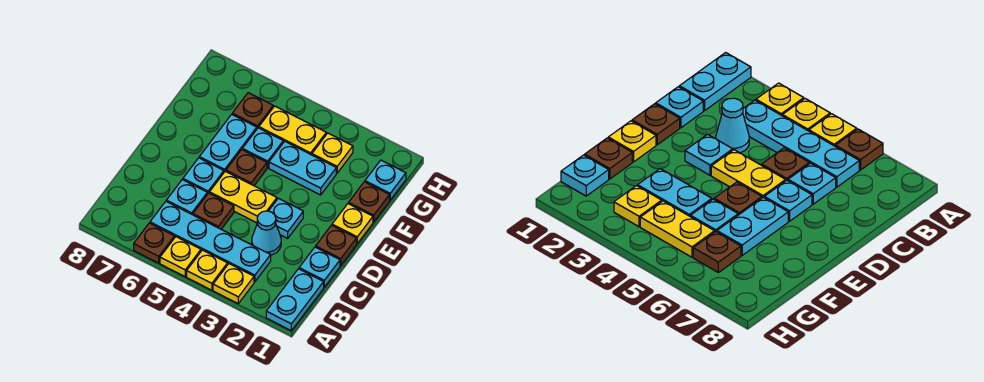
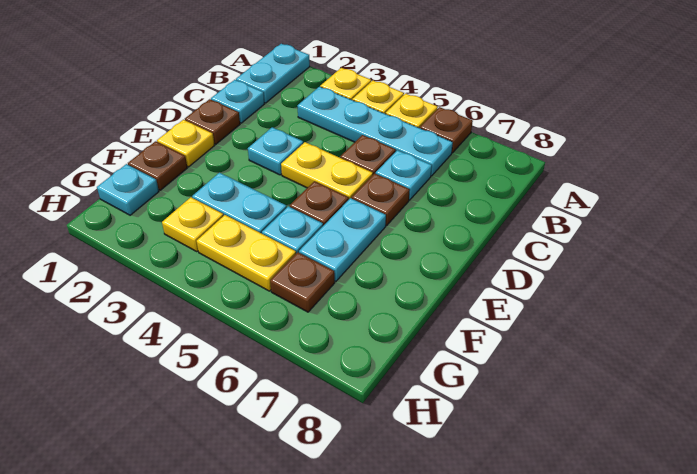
cyan 1x1 cone [252,211,281,255] -> none
cyan 1x1 plate [183,158,224,194] -> brown 1x1 plate [352,173,410,226]

